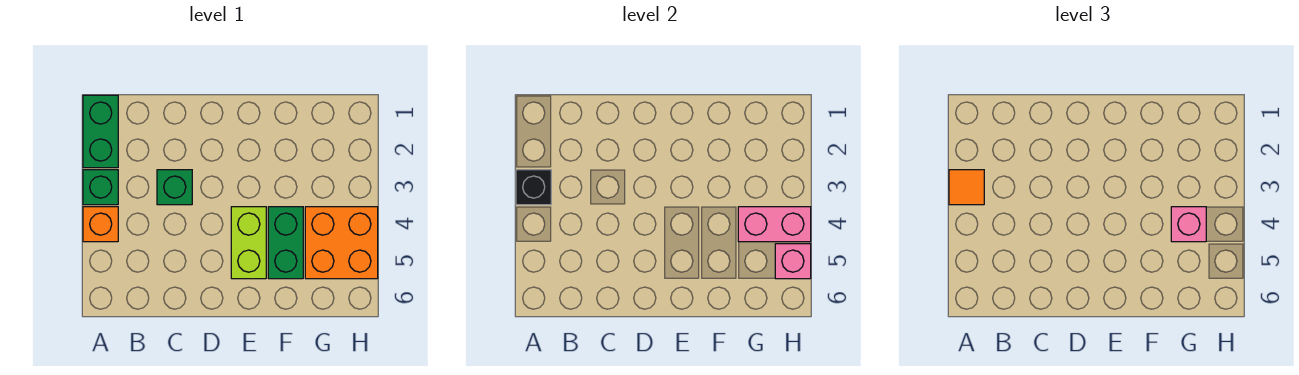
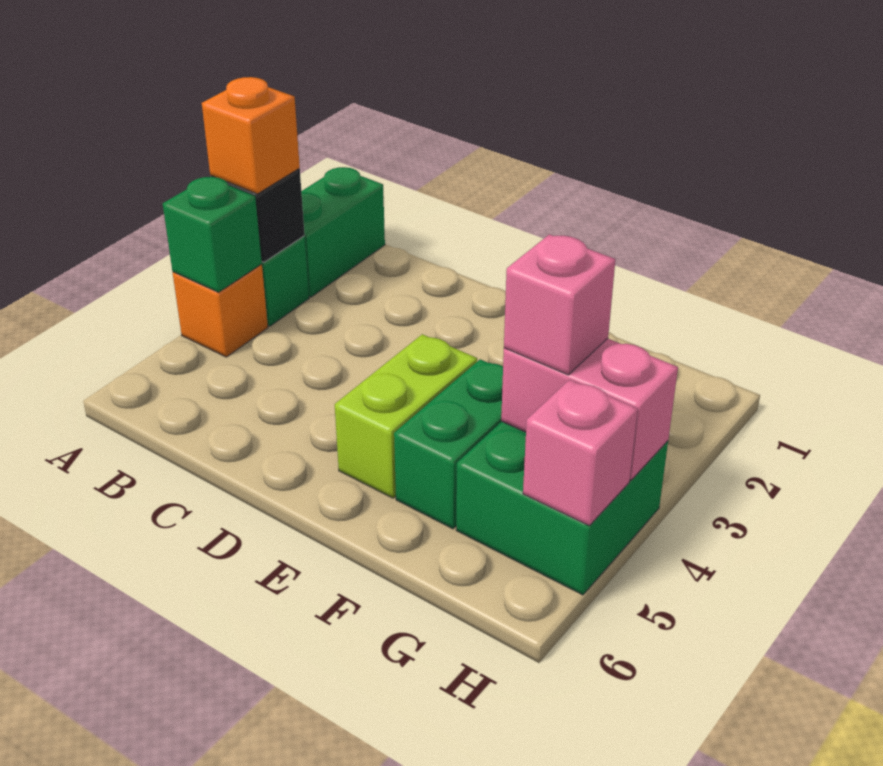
orange 1x1 tile [949,170,984,205] -> orange 1x1 brick [202,77,300,194]
green 1x1 brick [157,170,192,205] -> green 1x1 brick moved to [163,177,262,292]
orange 2x2 brick [305,207,378,279] -> green 2x2 brick [456,422,668,595]

